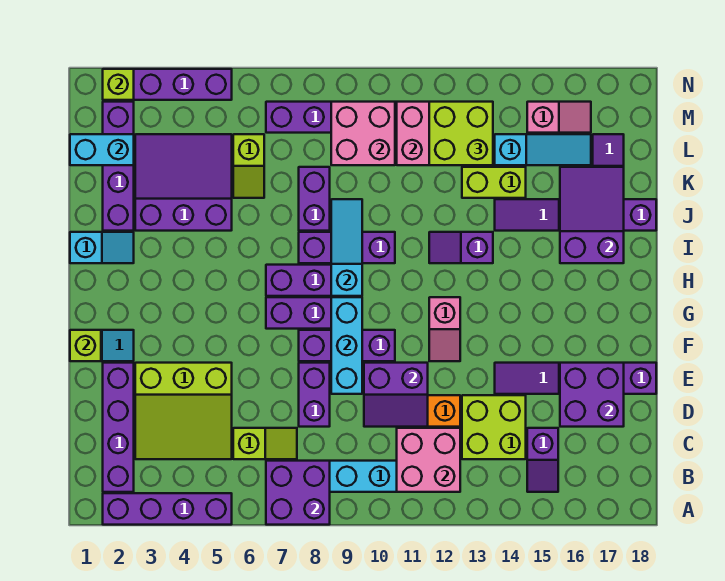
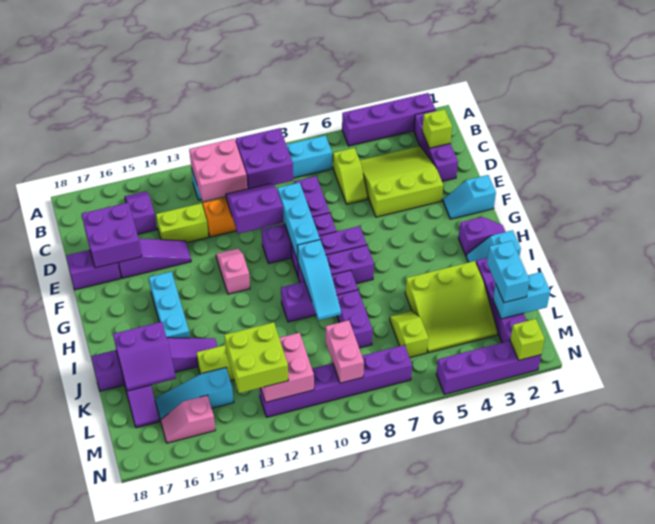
purple 2x2 brick [266,461,330,525] -> purple 2x2 brick moved to [236,128,293,189]
purple 1x4 brick [103,363,134,492] -> purple 1x3 brick [414,110,458,181]
lime 1x2 slope [233,428,297,459] -> lime 1x2 slope turned to [333,148,368,204]
lime 2x2 brick [462,395,526,459] -> lime 1x2 brick [156,203,209,243]
lime 1x1 brick [70,330,101,361] -> lime 1x1 brick moved to [422,109,452,148]
none -> cyan 1x3 brick [149,272,190,338]
purple 1x2 slope [429,232,493,263] -> purple 1x2 slope moved to [458,217,505,256]
purple 2x3 slope [560,167,624,263] -> purple 2x2 slope [113,322,176,391]
purple 3x3 slope [135,134,232,231] -> lime 3x3 slope [405,261,498,353]
none -> cyan 1x2 brick [487,241,530,303]
pink 2x2 brick [331,102,395,165] -> pink 1x2 brick [326,320,364,383]

